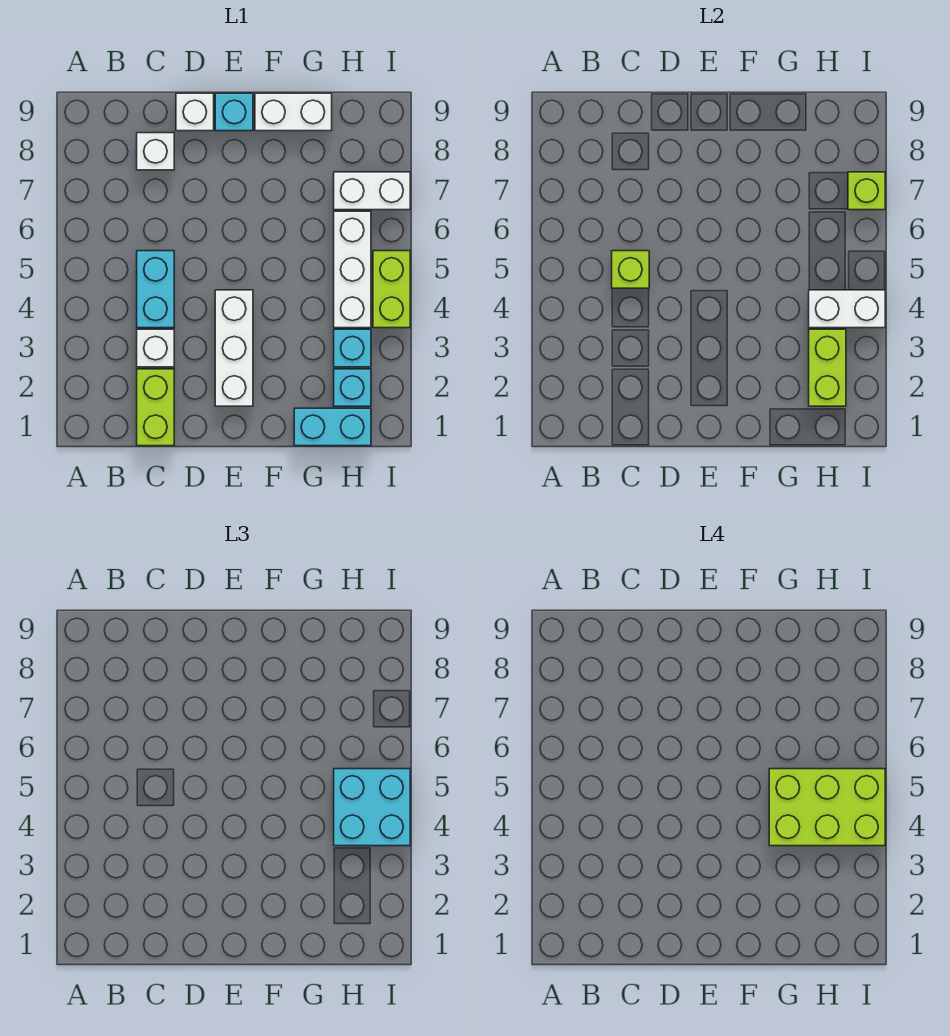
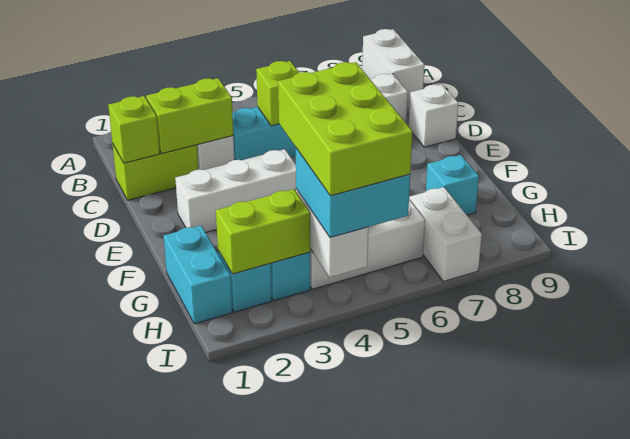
cyan 1x1 brick [215,93,253,131] -> cyan 1x1 brick moved to [426,155,479,215]
white 1x2 brick [255,93,332,131] -> white 1x2 brick moved to [362,29,424,104]
lime 1x2 brick [373,251,410,328] -> lime 1x2 brick moved to [146,78,233,154]
lime 1x1 brick [848,172,885,210] -> lime 1x1 brick moved to [108,96,160,163]

